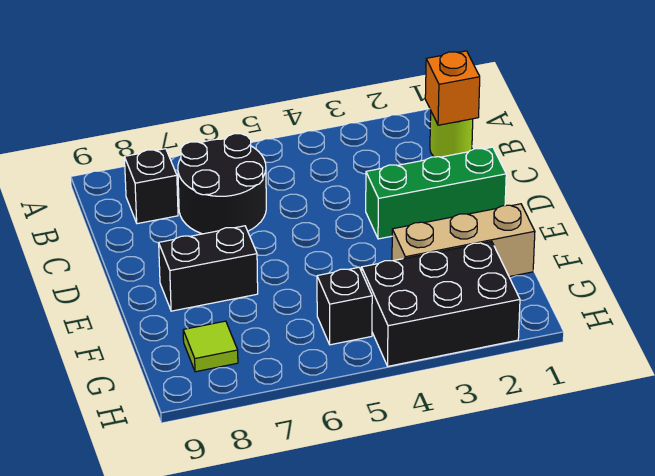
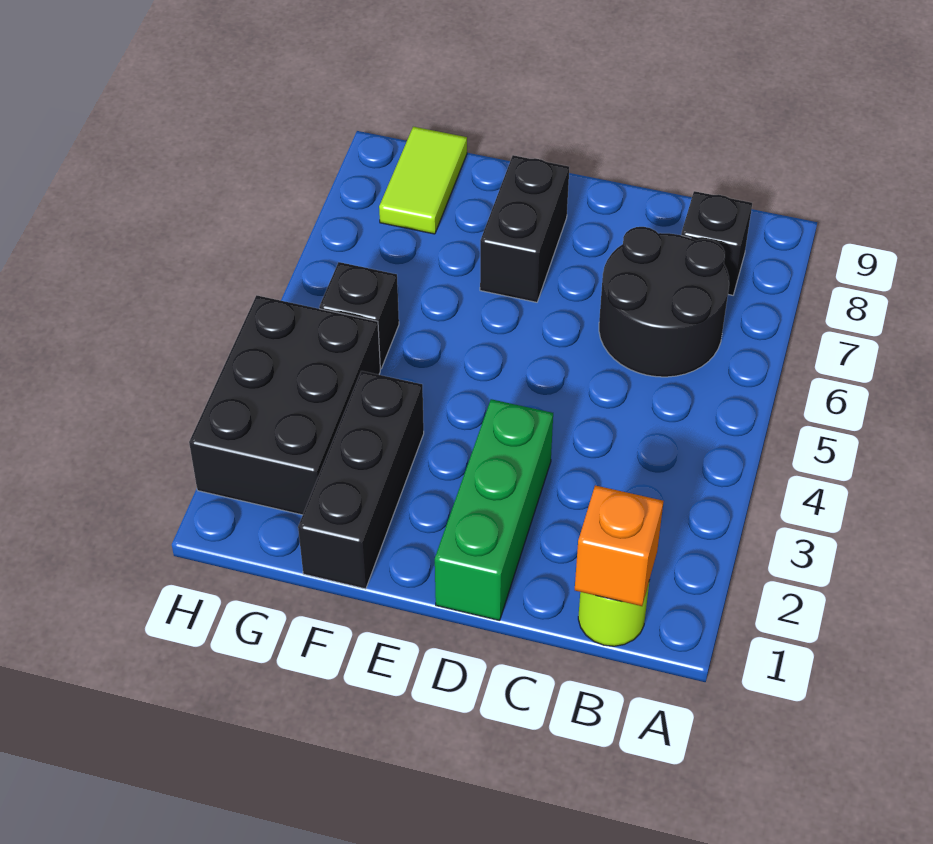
tan 1x3 brick [392,204,535,277] -> black 1x3 brick [298,371,424,589]
lime 1x1 tile [183,321,238,372] -> lime 1x2 tile [379,127,467,234]

